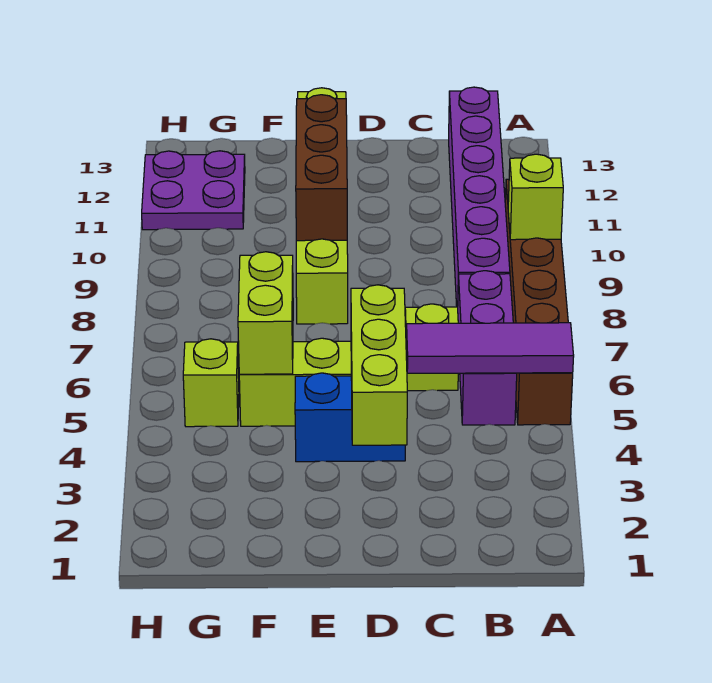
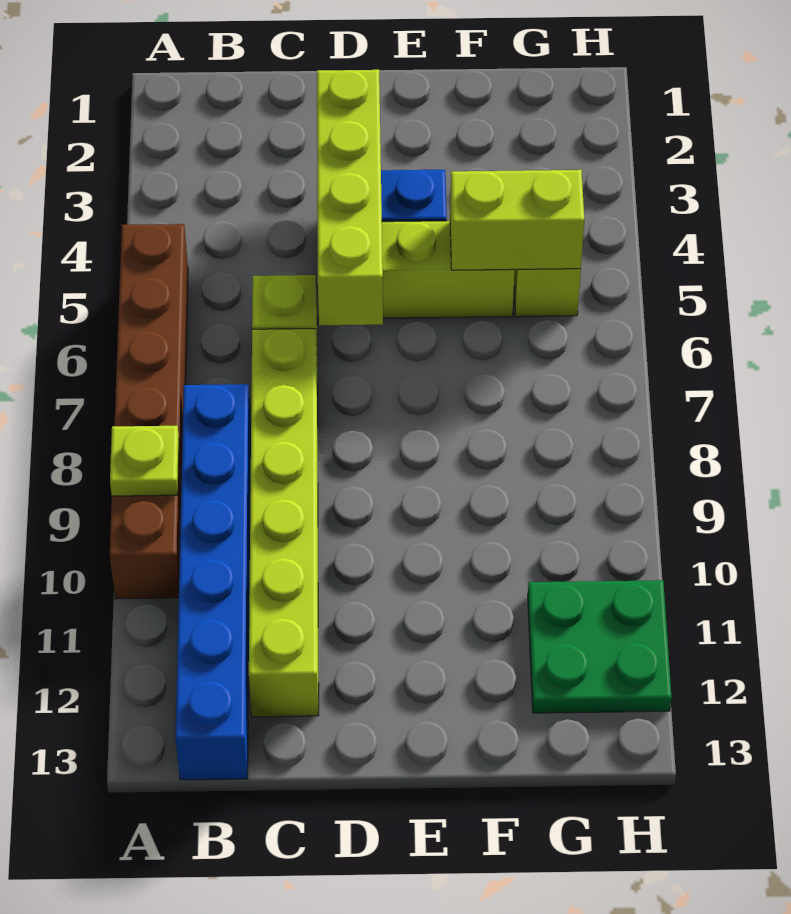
purple 1x3 tile [406,323,574,374] -> none
lime 1x1 brick [508,154,563,240] -> lime 1x1 plate [110,426,179,496]
purple 1x3 brick [458,271,517,425] -> none
purple 1x6 brick [449,87,510,307] -> blue 1x6 brick [175,384,251,780]
lime 1x3 brick [351,285,407,445] -> lime 1x4 brick [317,70,383,325]
lime 1x6 brick [296,88,348,324] -> lime 1x6 brick moved to [249,329,319,717]
brown 1x3 brick [296,95,347,241] -> none
lime 1x2 brick [238,252,293,374] -> lime 1x2 brick turned to [450,170,584,270]
purple 2x2 plate [142,151,245,230] -> green 2x2 plate [528,580,672,713]

